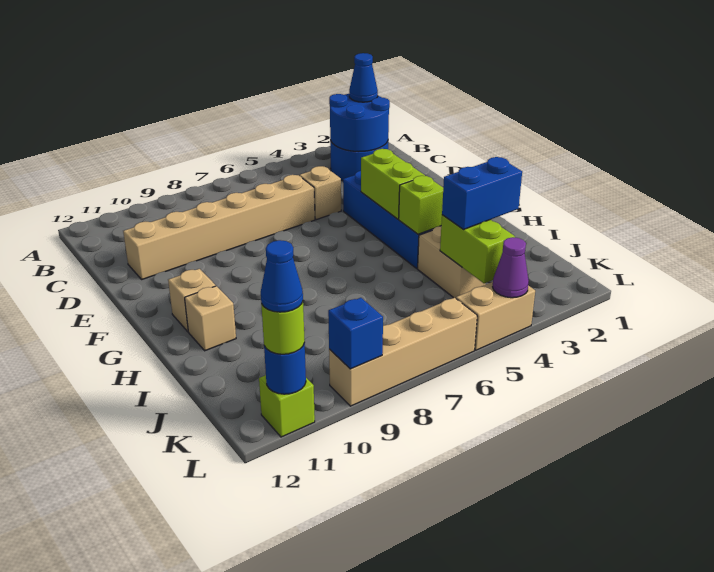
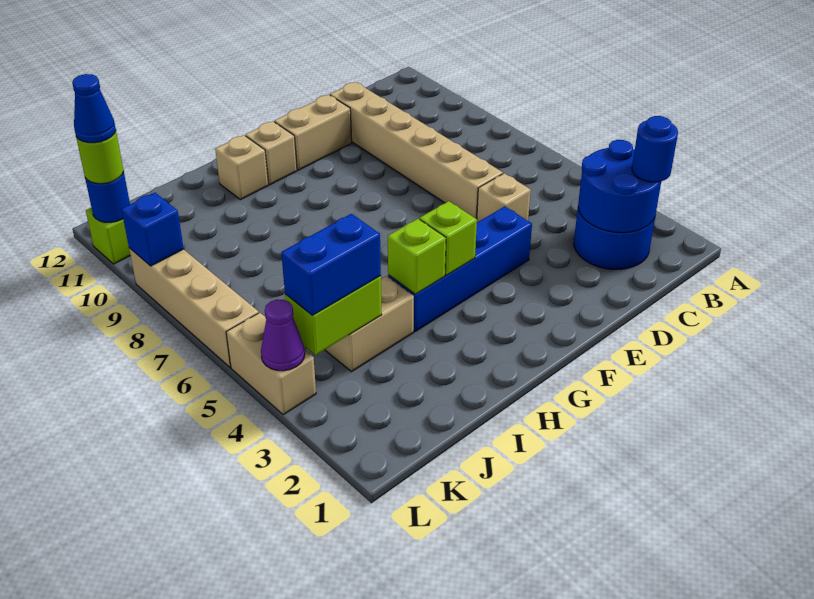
blue 1x1 cone [349,53,378,102] -> blue 1x1 round brick [632,116,678,182]
none -> tan 1x2 brick [274,95,352,170]
lime 1x2 brick [361,149,425,219] -> lime 1x1 brick [420,201,477,275]
blue 1x2 brick [442,157,522,230] -> blue 1x2 brick turned to [281,214,381,316]

